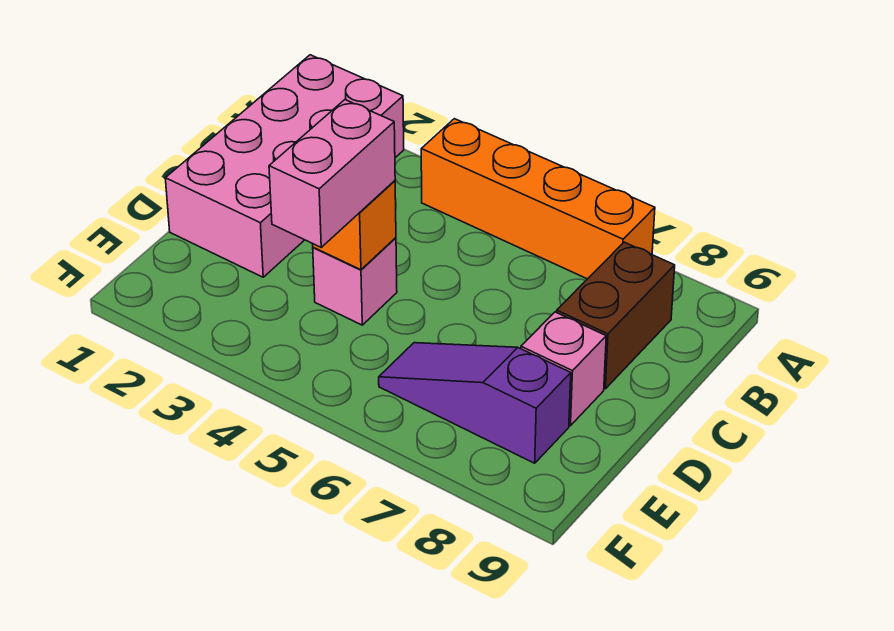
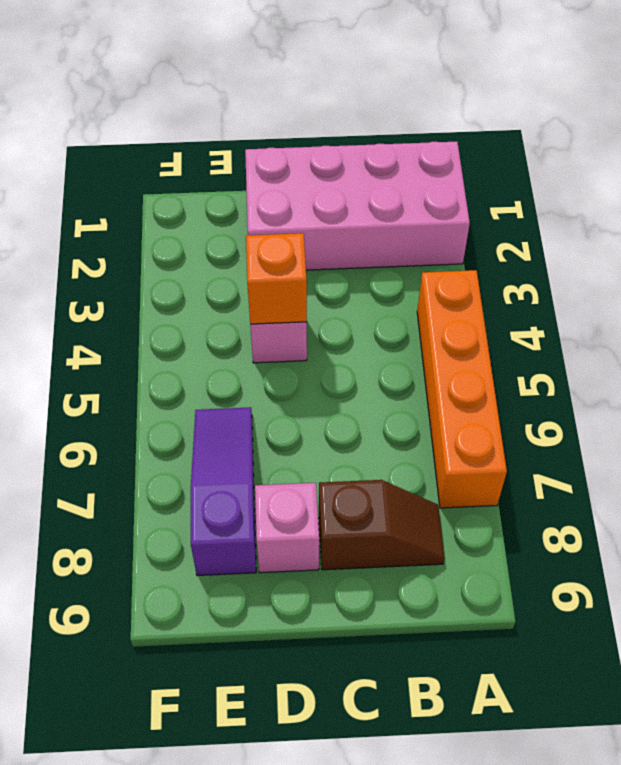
brown 1x2 brick [557,242,675,389] -> brown 1x2 slope [319,480,445,570]
pink 1x2 brick [269,100,395,247] -> none

